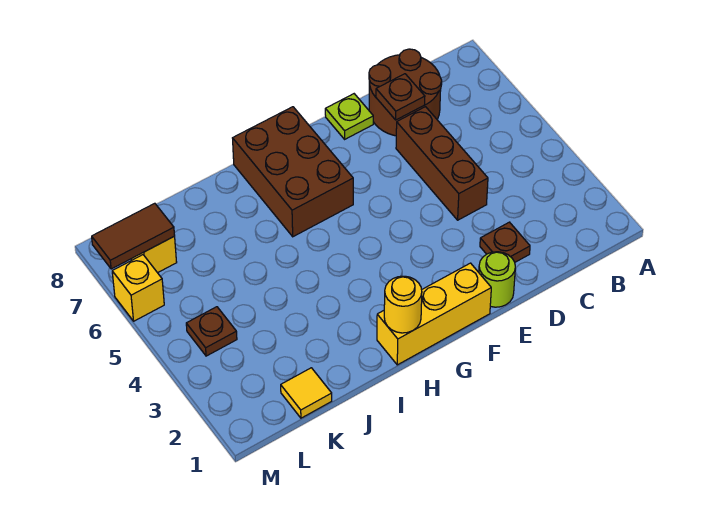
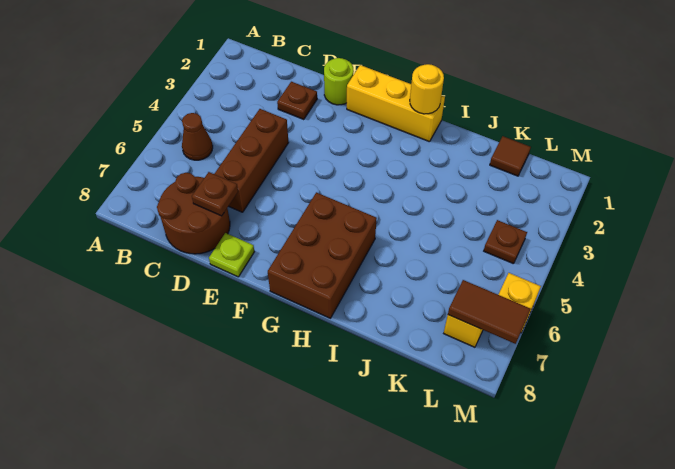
none -> brown 1x1 cone [182,113,213,160]
yellow 1x1 tile [281,368,332,418] -> brown 1x1 tile [490,136,531,176]

